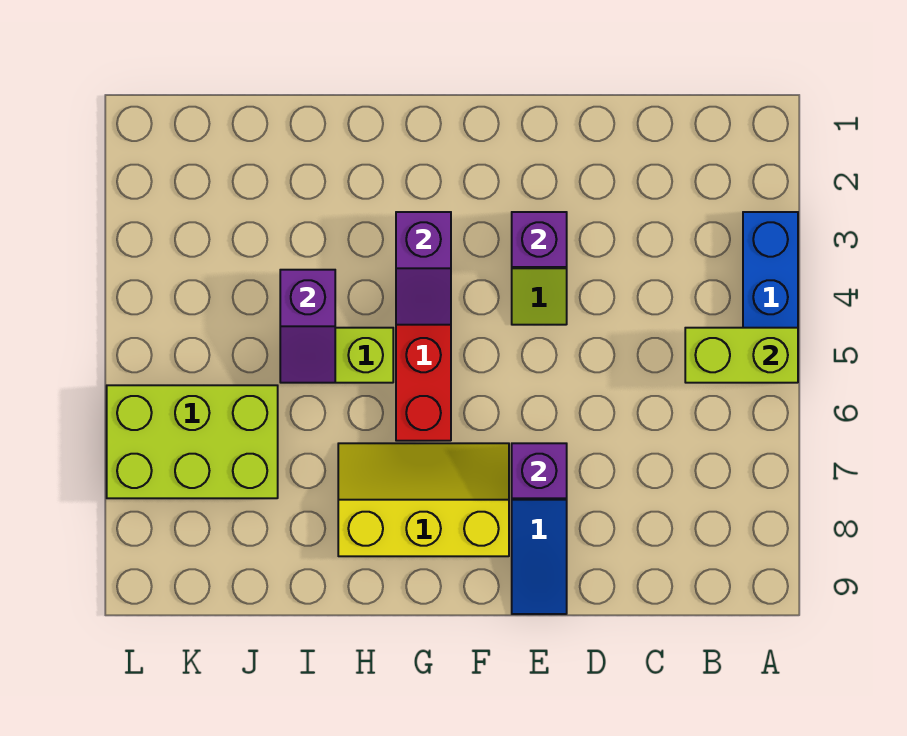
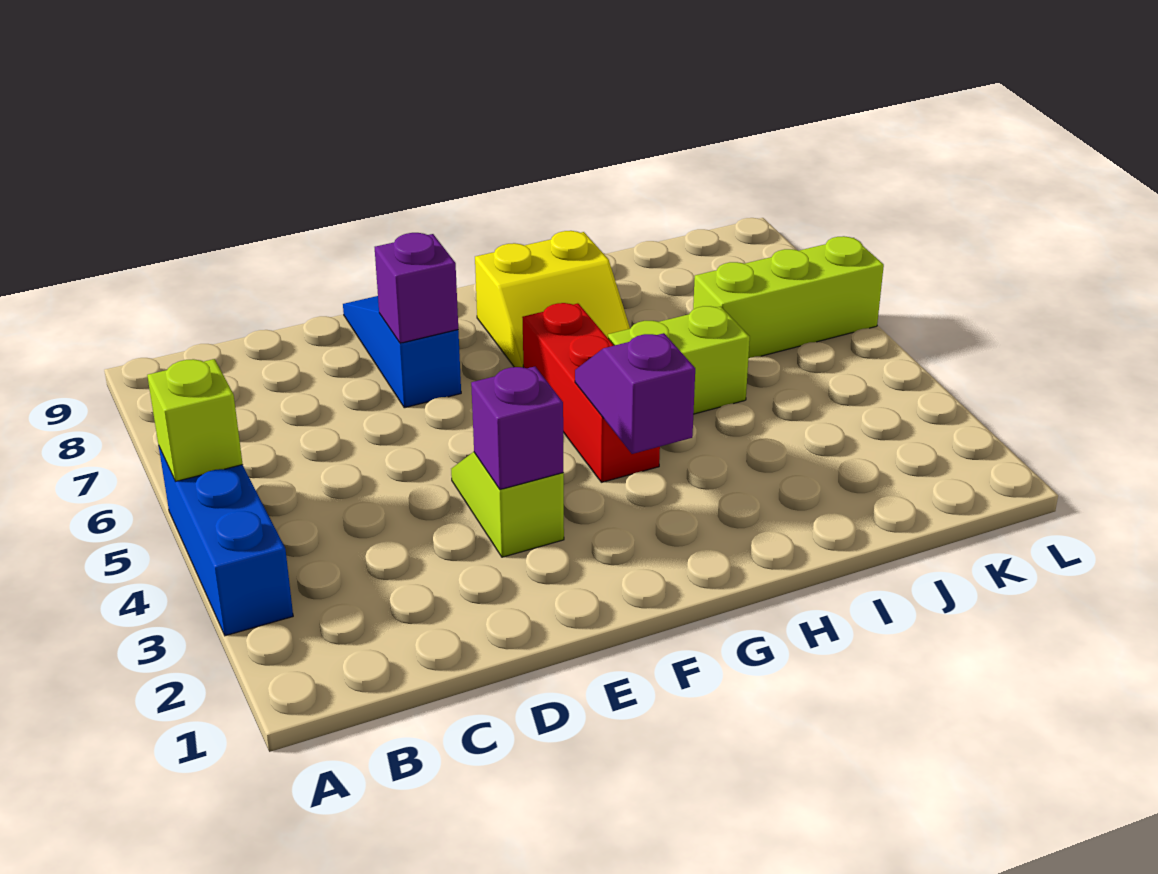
lime 1x2 brick [685,328,798,383] -> lime 1x1 brick [147,359,243,482]
yellow 2x3 slope [338,443,509,556] -> yellow 2x2 slope [475,231,630,368]
purple 1x2 slope [280,270,335,383] -> none
lime 2x3 brick [107,385,278,498] -> lime 1x3 brick [693,236,884,359]

